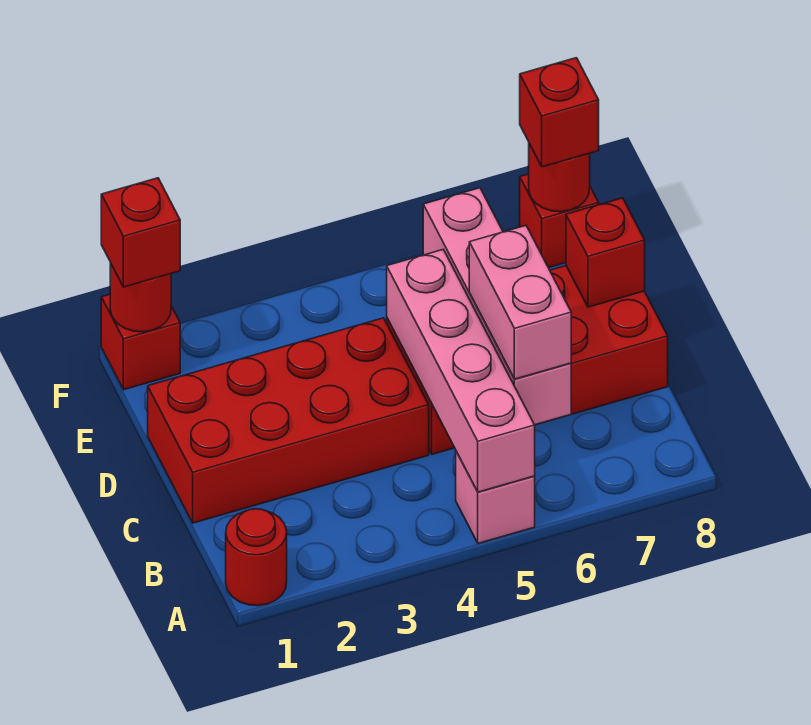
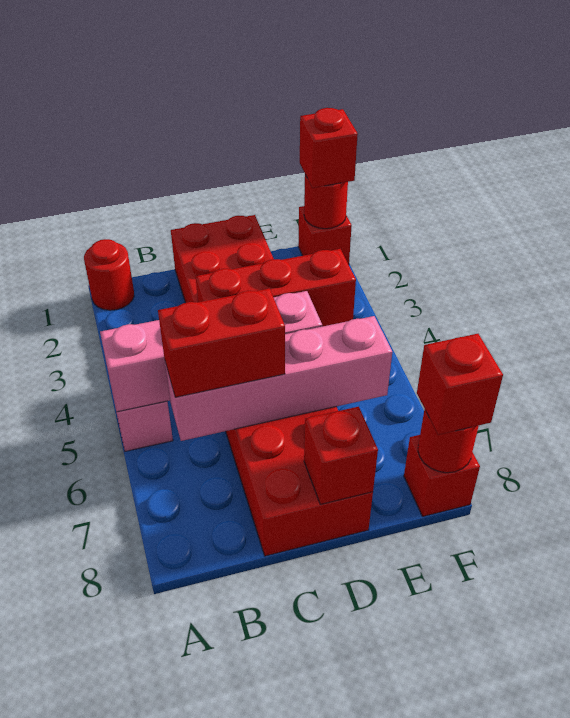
pink 1x2 brick [469,226,571,379] -> red 1x2 brick [158,288,285,397]
none -> red 1x3 brick [196,249,356,326]

